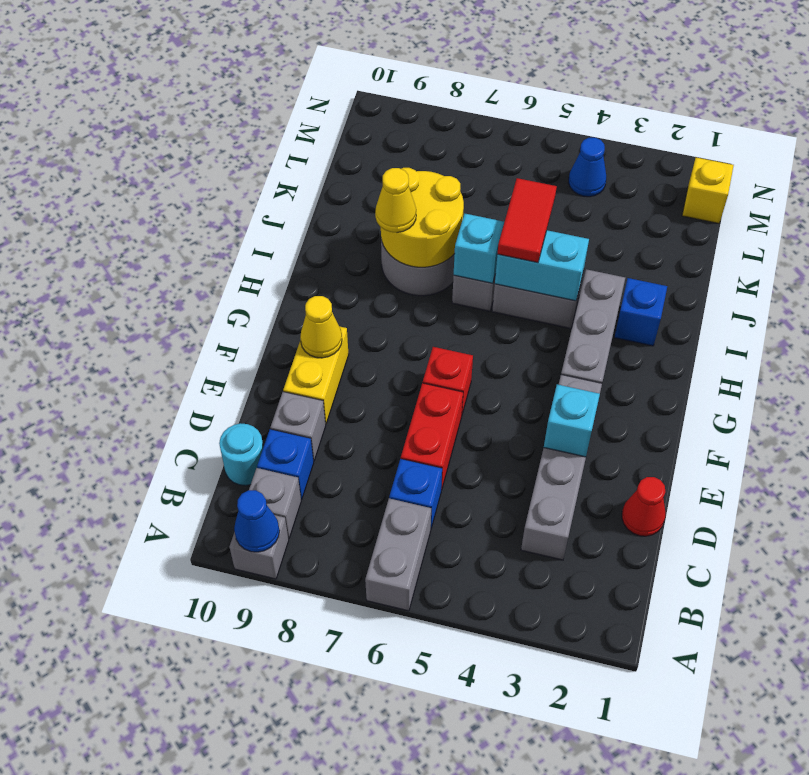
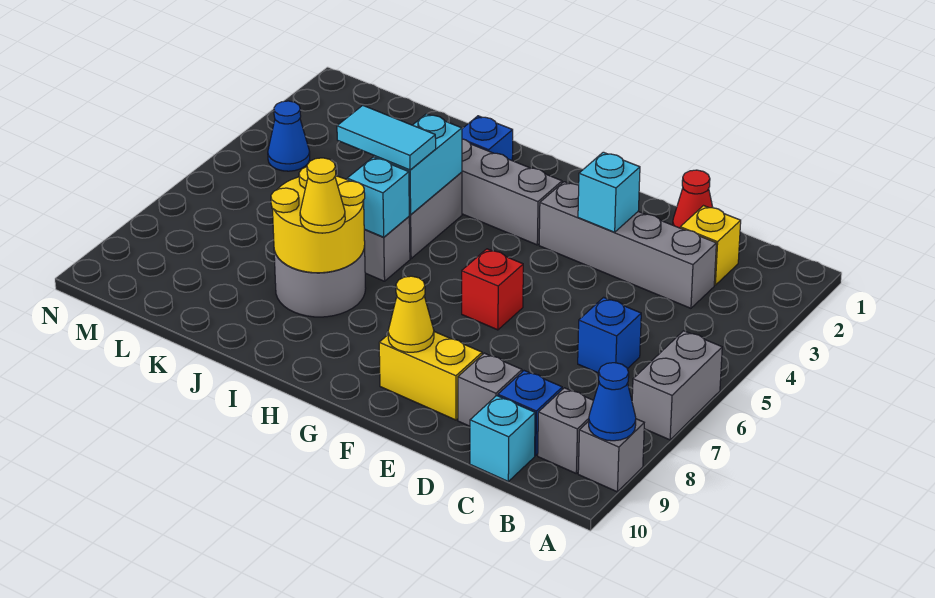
grey 1x2 brick [365,498,431,611] -> grey 1x2 brick turned to [632,331,722,440]
cyan 1x1 round brick [219,423,263,486] -> cyan 1x1 brick [470,396,535,481]
red 1x2 brick [401,383,463,490] -> none
red 1x2 tile [498,178,557,263] -> cyan 1x2 tile [337,105,436,170]
yellow 1x1 brick [682,158,734,223] -> yellow 1x1 brick moved to [680,206,741,285]

